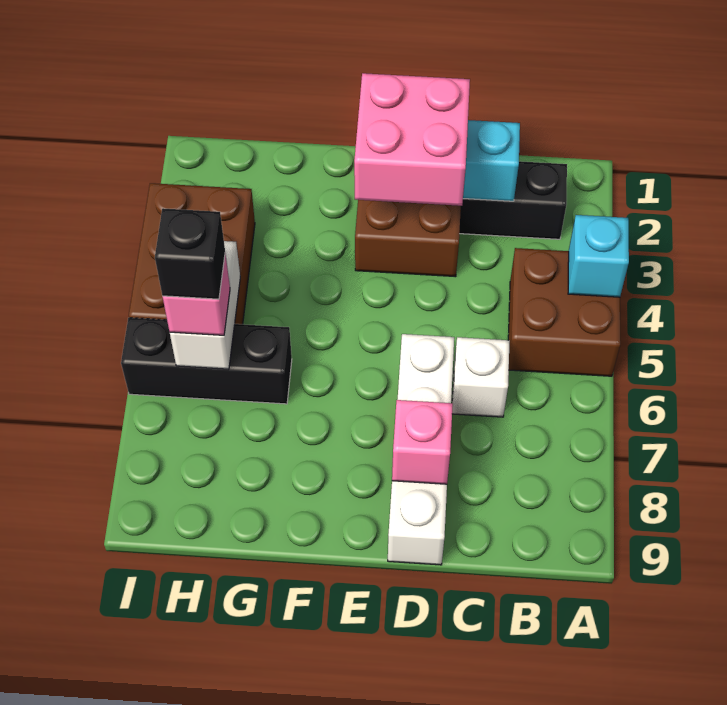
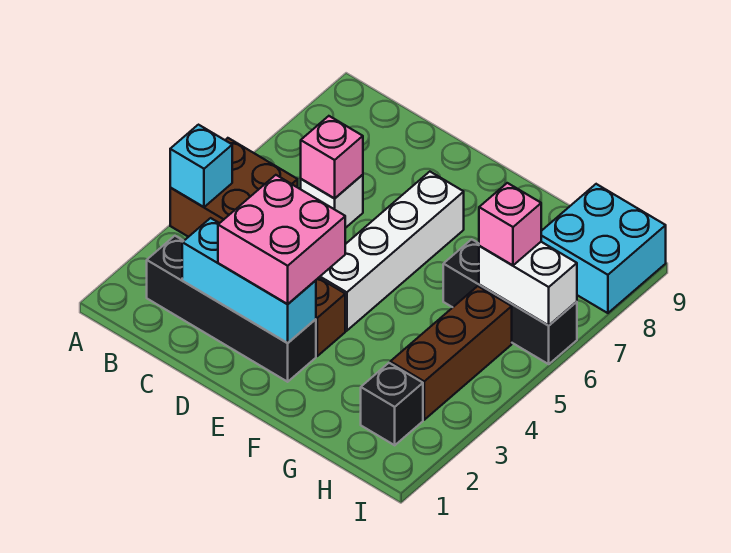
white 1x4 brick [388,334,454,565] -> white 1x4 brick moved to [319,172,464,331]
pink 1x1 brick [392,400,453,484] -> pink 1x1 brick moved to [301,116,363,198]
brown 2x3 brick [129,183,255,324] -> brown 1x3 brick [390,286,512,420]
white 1x2 brick [170,241,240,369] -> white 1x2 brick turned to [479,242,577,326]
black 1x1 brick [155,208,225,299] -> black 1x1 brick moved to [361,363,423,445]
none -> cyan 2x2 brick [541,184,666,313]

